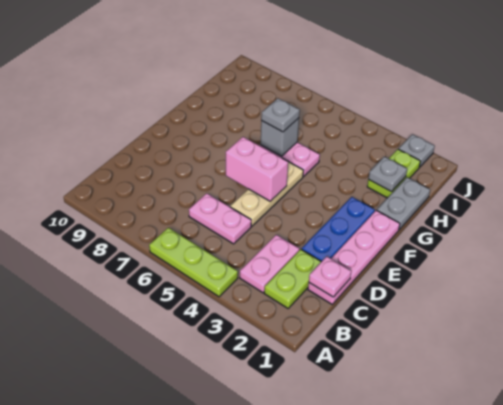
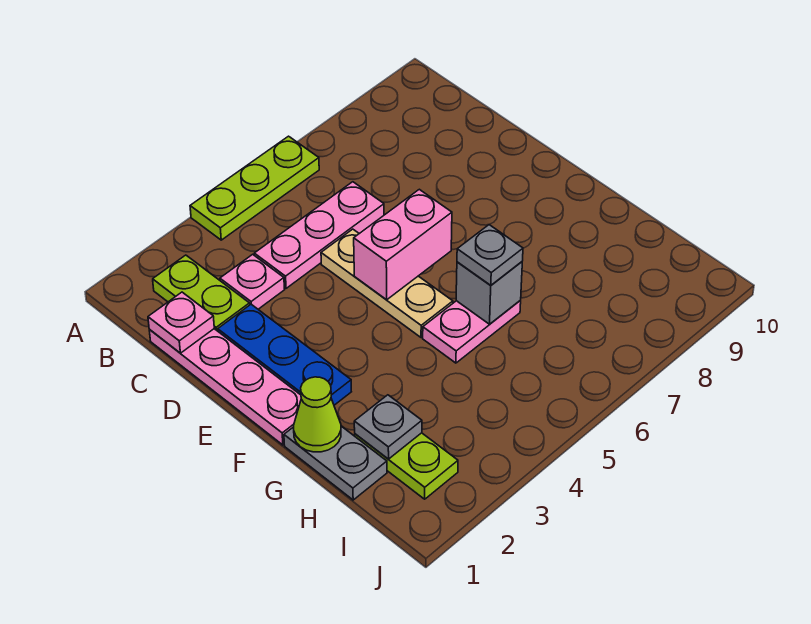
pink 1x2 plate [240,235,299,293] -> pink 1x1 plate [220,254,285,309]
pink 1x2 plate [189,193,251,244] -> pink 1x3 plate [254,182,384,288]
none -> lime 1x1 cone [294,377,341,452]
grey 1x1 plate [399,134,435,167] -> none

